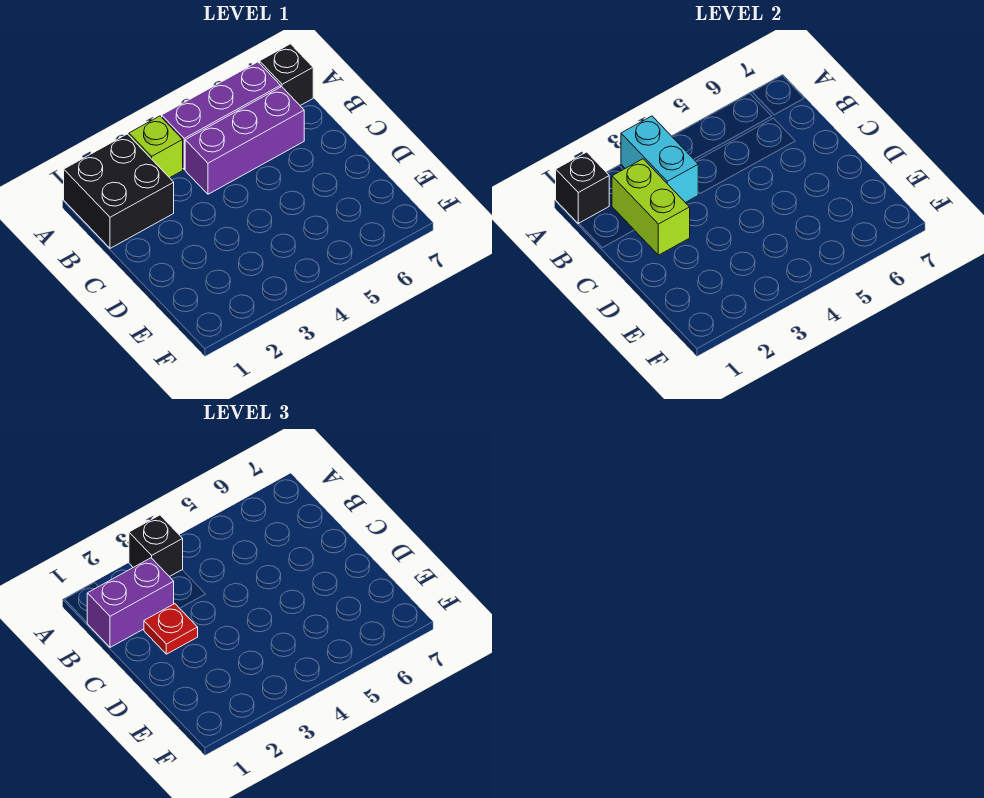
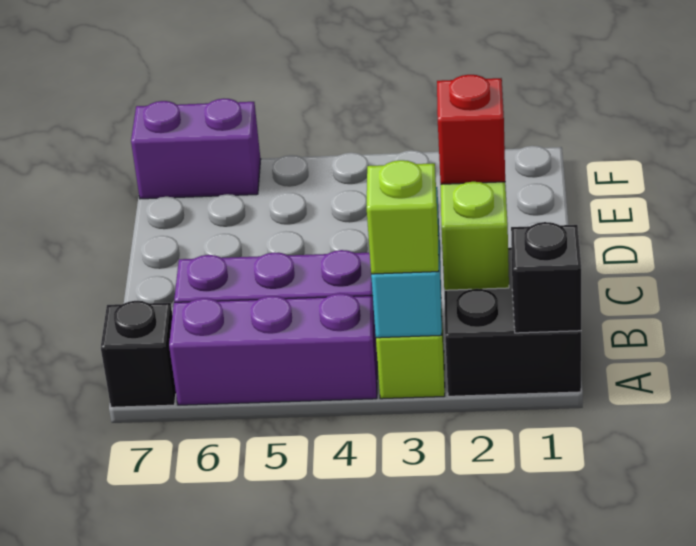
black 1x1 brick [129,515,183,577] -> lime 1x1 brick [366,160,439,274]
purple 1x2 brick [87,558,174,647] -> purple 1x2 brick moved to [131,99,261,199]
red 1x1 plate [144,604,198,654] -> red 1x1 brick [437,75,505,184]

